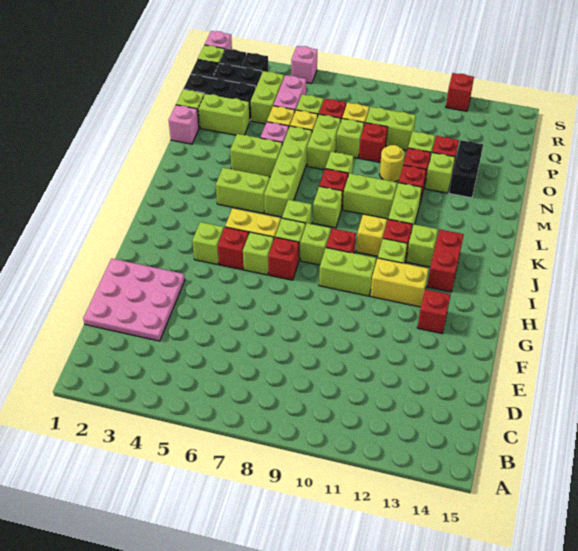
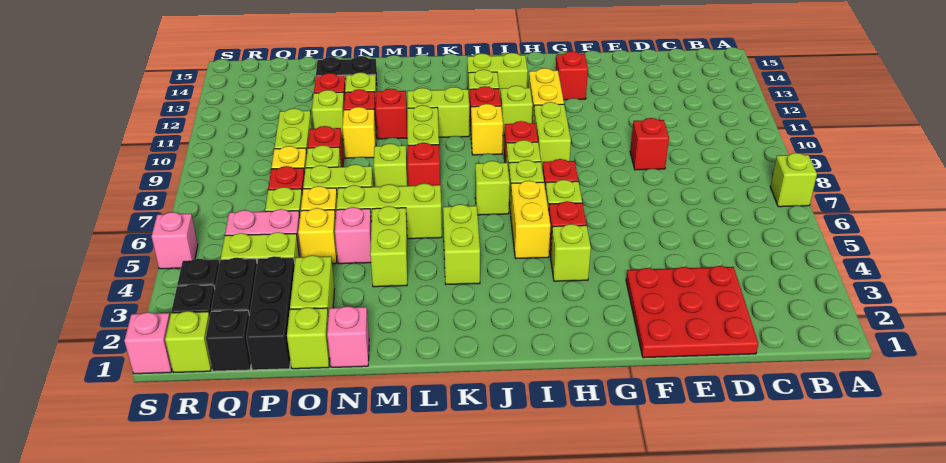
pink 3x3 plate [83,259,185,341] -> red 3x3 plate [626,266,758,358]
red 1x2 brick [427,229,464,292] -> lime 1x2 brick [467,53,528,98]
lime 1x4 brick [264,126,312,217] -> lime 1x3 brick [336,183,442,239]
lime 1x1 brick [313,186,342,228] -> lime 1x1 brick moved to [770,153,817,207]
yellow 1x1 round brick [380,145,405,182] -> yellow 1x1 brick [342,107,376,158]
red 1x1 brick [446,73,474,111] -> red 1x1 brick moved to [630,118,669,170]

